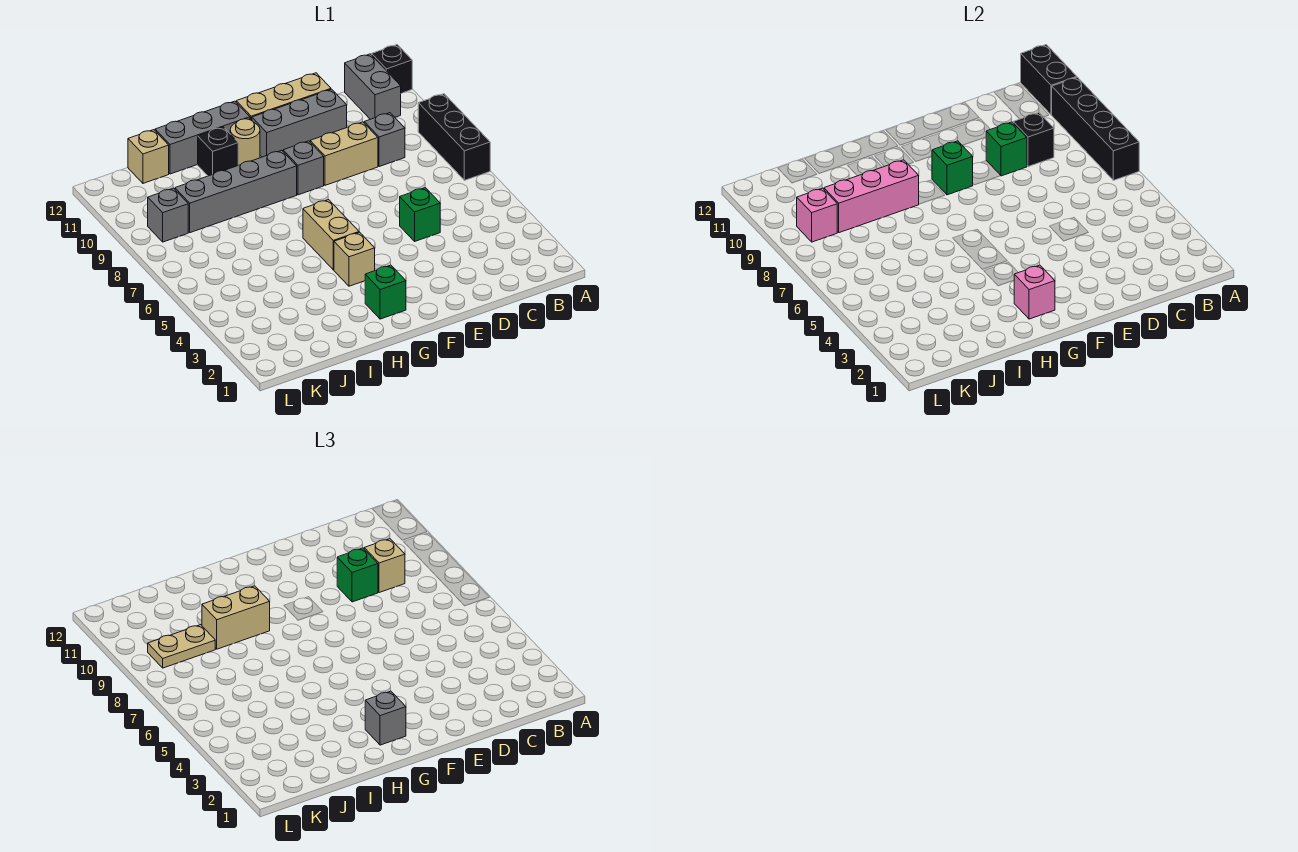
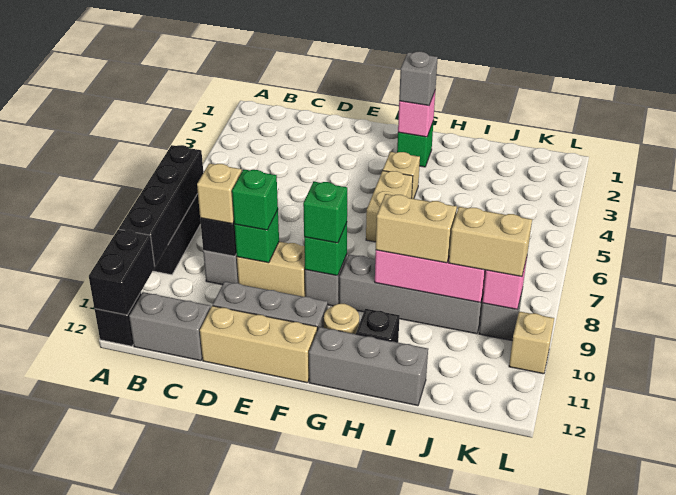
grey 1x2 brick [345,54,401,119] -> grey 1x2 brick turned to [129,292,211,361]
green 1x1 brick [400,188,440,241] -> green 1x1 brick moved to [303,182,347,243]
tan 1x2 plate [148,625,215,668] -> tan 1x2 brick [449,207,532,276]
tan 1x1 brick [128,130,169,183] -> tan 1x1 brick moved to [509,311,554,374]

